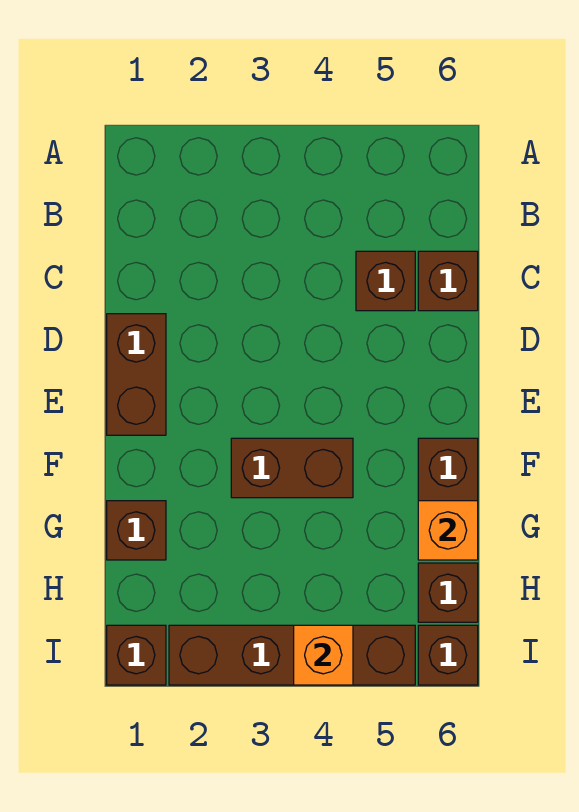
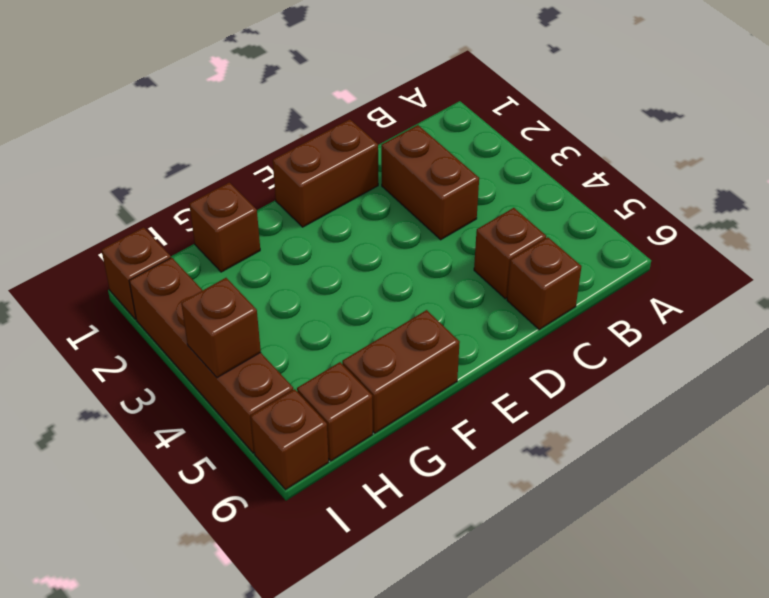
brown 1x2 brick [231,438,353,498] -> brown 1x2 brick moved to [381,125,479,240]
orange 1x1 brick [418,501,478,560] -> none
orange 1x1 brick [294,625,353,685] -> brown 1x1 brick [181,278,261,378]

